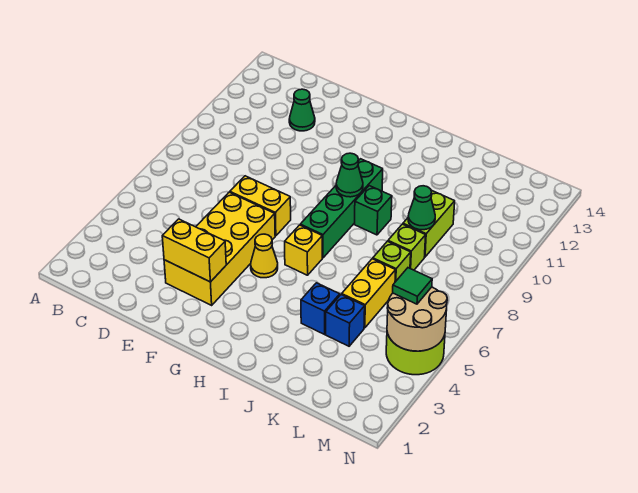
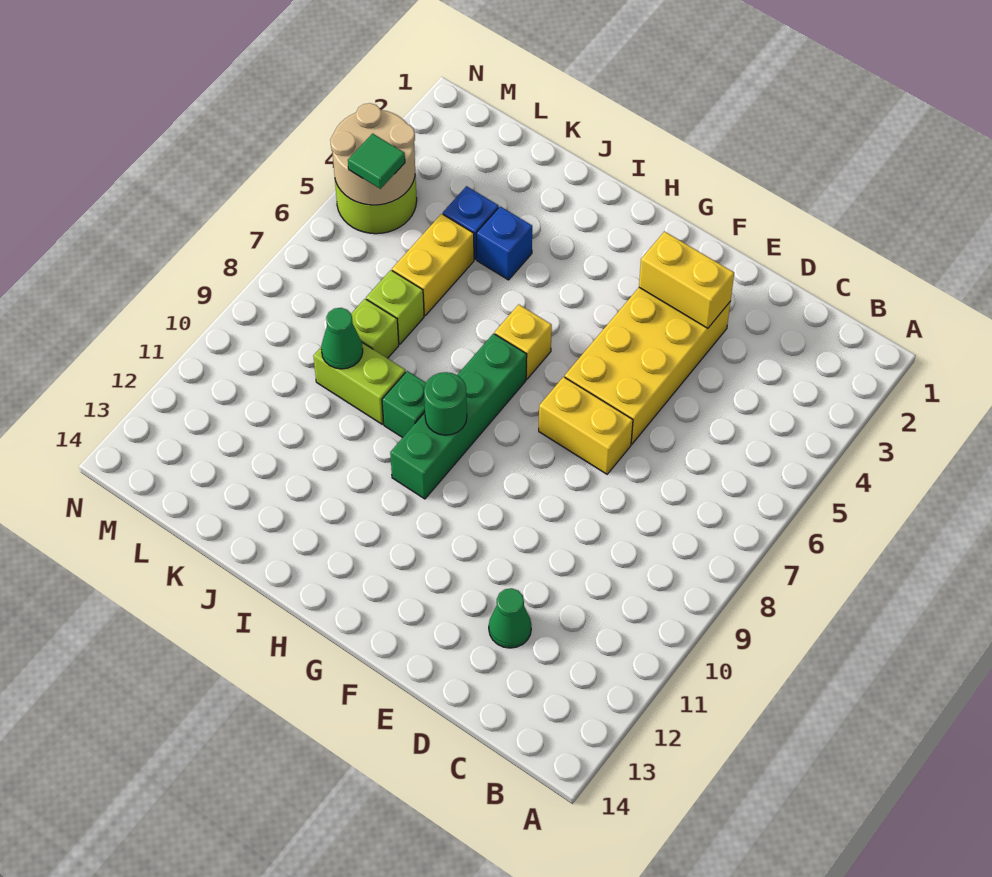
yellow 1x1 cone [251,234,278,278] -> none
green 1x1 cone [336,153,363,197] -> green 1x1 round brick [424,372,467,435]
lime 1x2 brick [403,191,455,257] -> lime 1x2 brick turned to [313,343,406,424]

